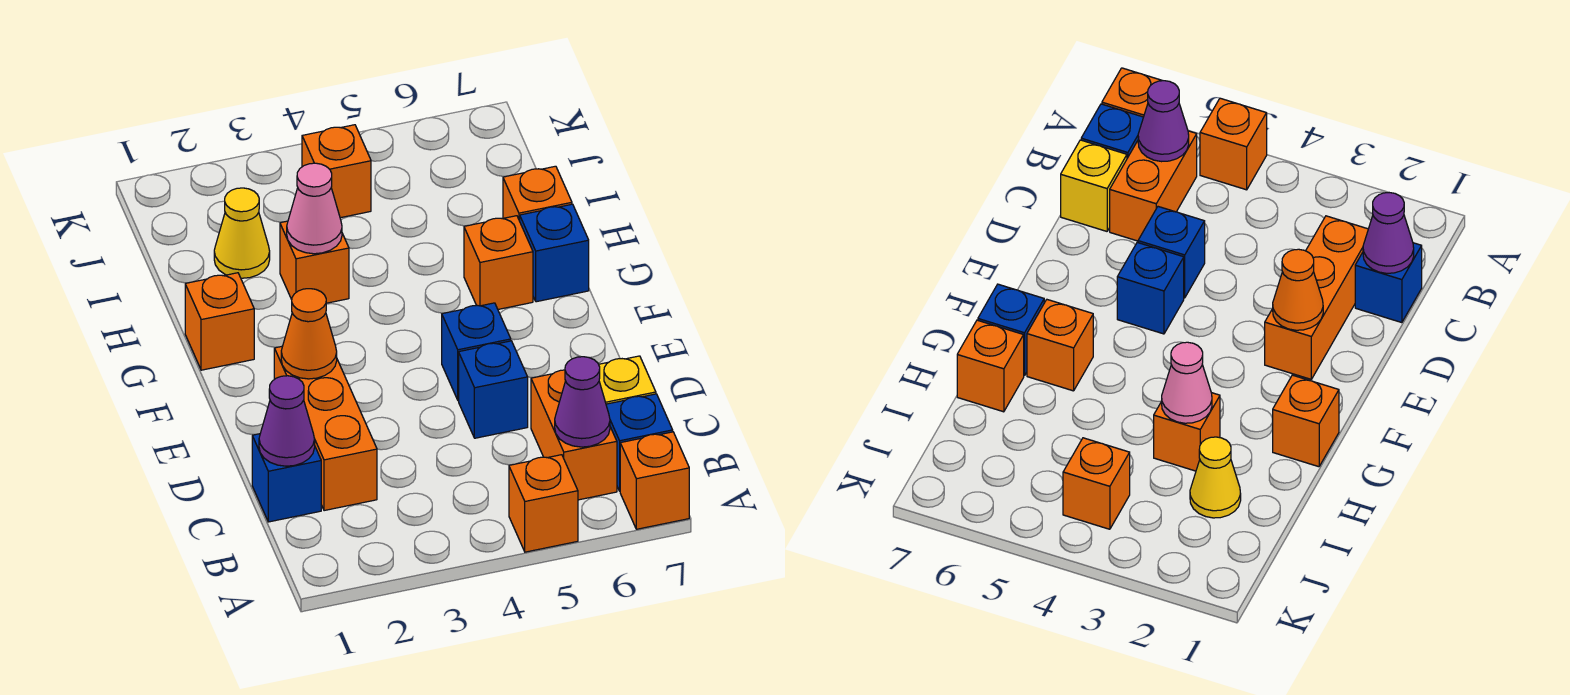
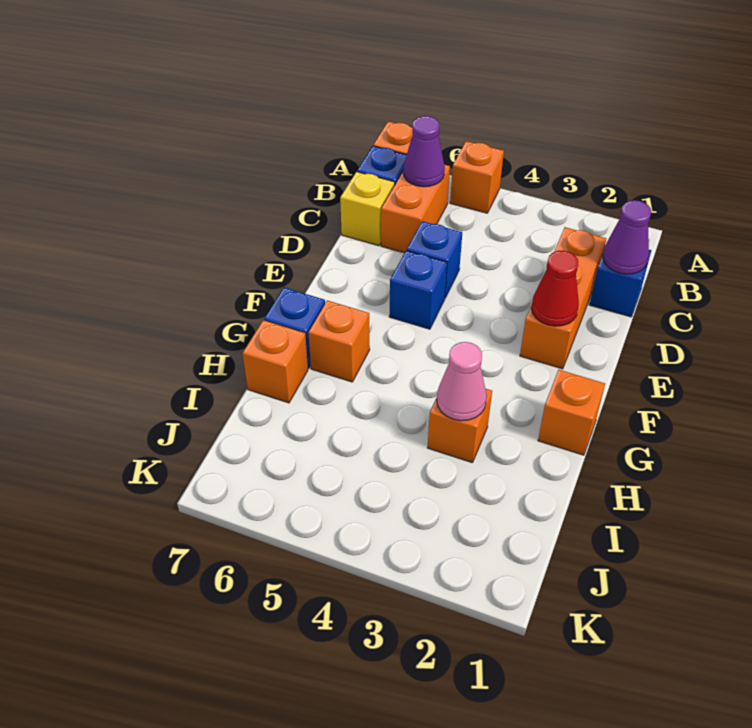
orange 1x1 cone [281,289,337,379] -> red 1x1 cone [531,251,579,326]
yellow 1x1 cone [214,188,270,278] -> none
orange 1x1 brick [302,125,371,218] -> none

